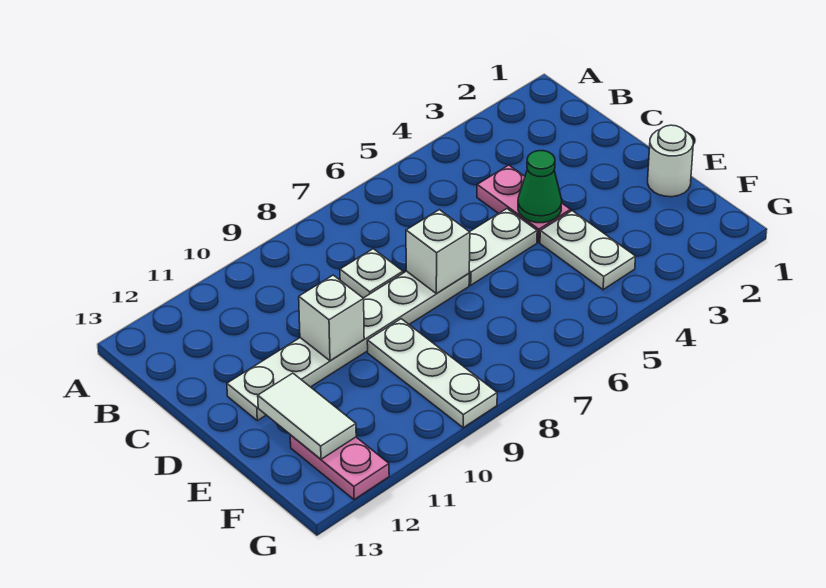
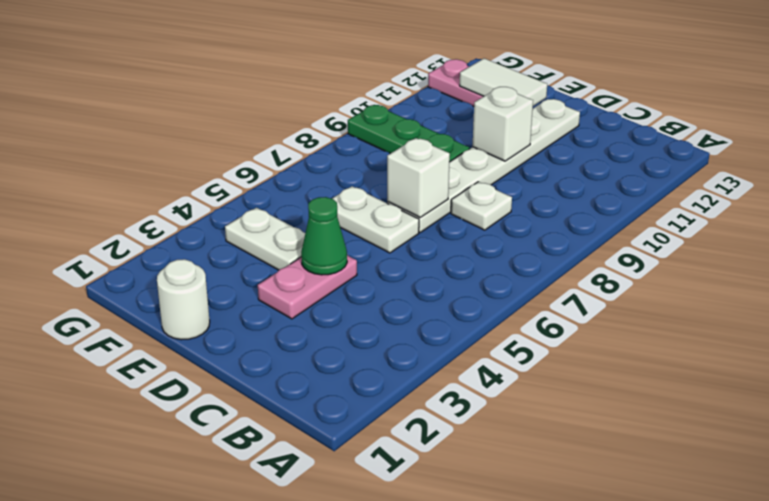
pink 1x2 plate [477,165,571,242] -> pink 1x2 plate turned to [258,255,357,319]
white 1x2 plate [469,209,537,285] -> white 1x2 plate turned to [332,186,419,253]
white 1x3 plate [367,319,497,428] -> green 1x3 plate [348,105,469,162]

